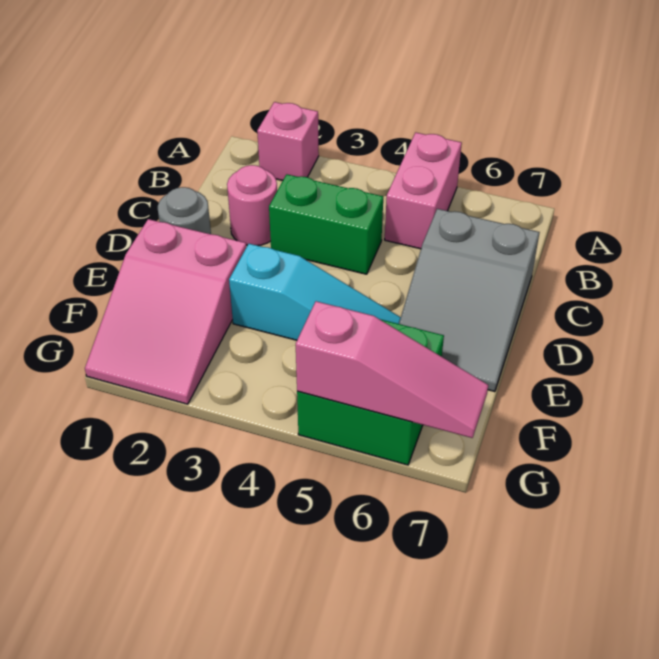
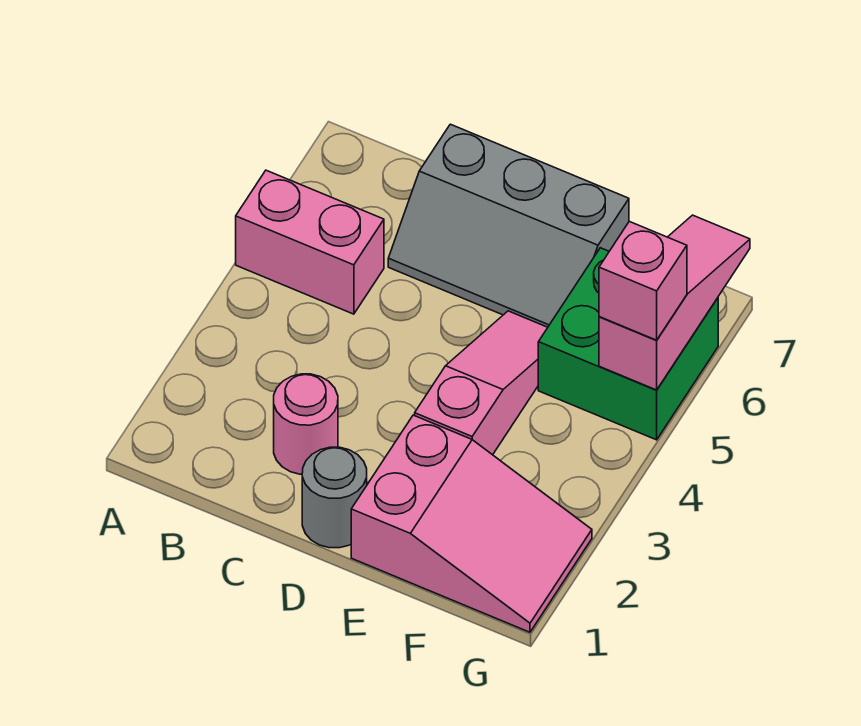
pink 1x1 brick [257,102,319,180] -> pink 1x1 brick moved to [599,221,687,340]
green 1x2 brick [269,174,383,274] -> none
grey 2x3 slope [399,209,540,392] -> grey 2x3 slope turned to [388,124,629,327]
cyan 1x3 slope [229,244,401,340] -> pink 1x3 slope [415,311,548,455]

